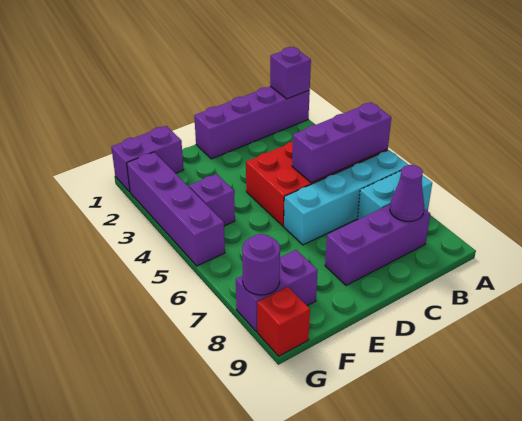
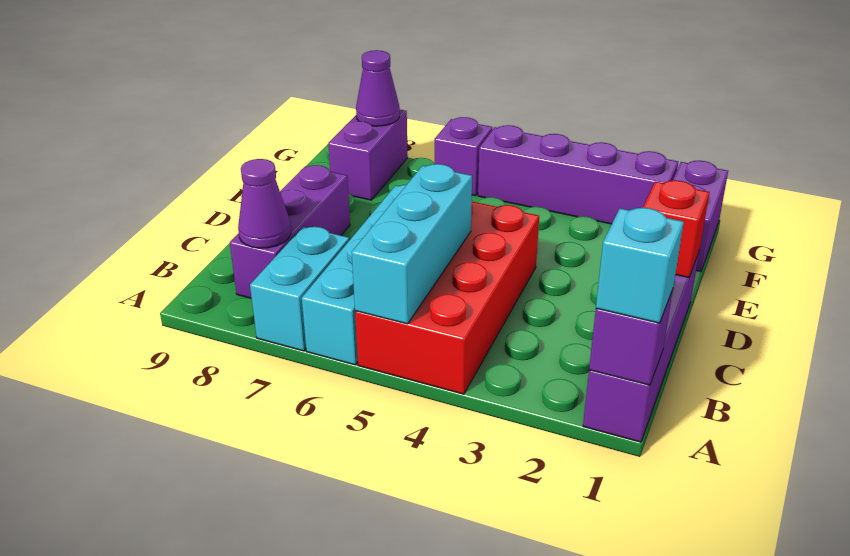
none -> cyan 1x1 brick [596,208,684,323]
purple 1x3 brick [292,102,391,183] -> cyan 1x3 brick [352,164,472,324]
purple 1x1 brick [189,174,235,226] -> purple 1x1 brick moved to [435,117,492,196]
purple 1x1 round brick [242,234,280,295] -> purple 1x1 cone [356,50,400,126]
red 1x1 brick [257,287,310,356] -> red 1x1 brick moved to [643,180,710,278]

